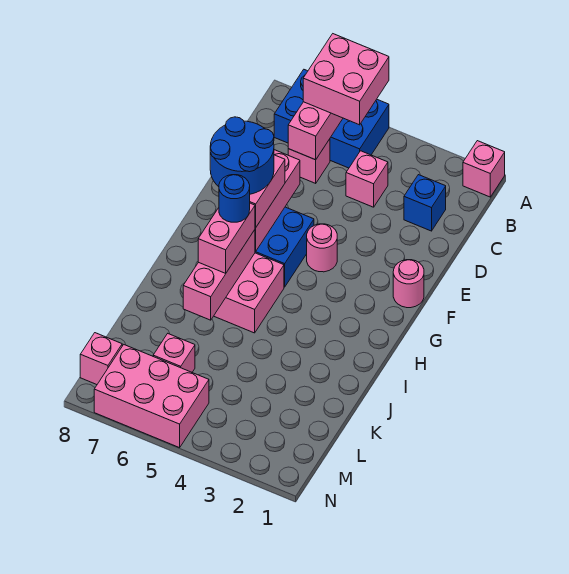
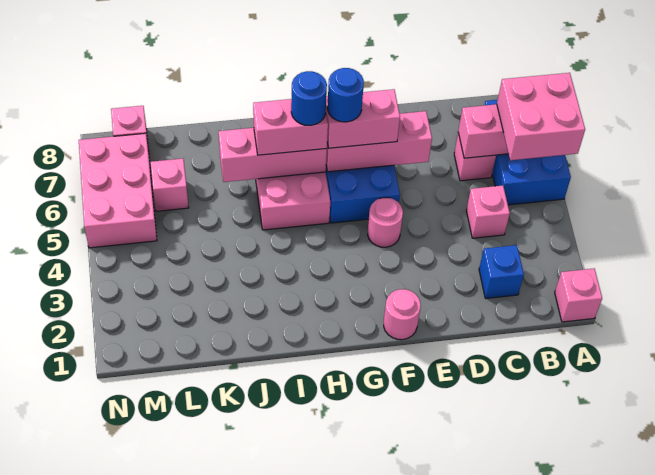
blue 2x2 round brick [210,117,274,194] -> blue 1x1 round brick [327,68,364,122]

